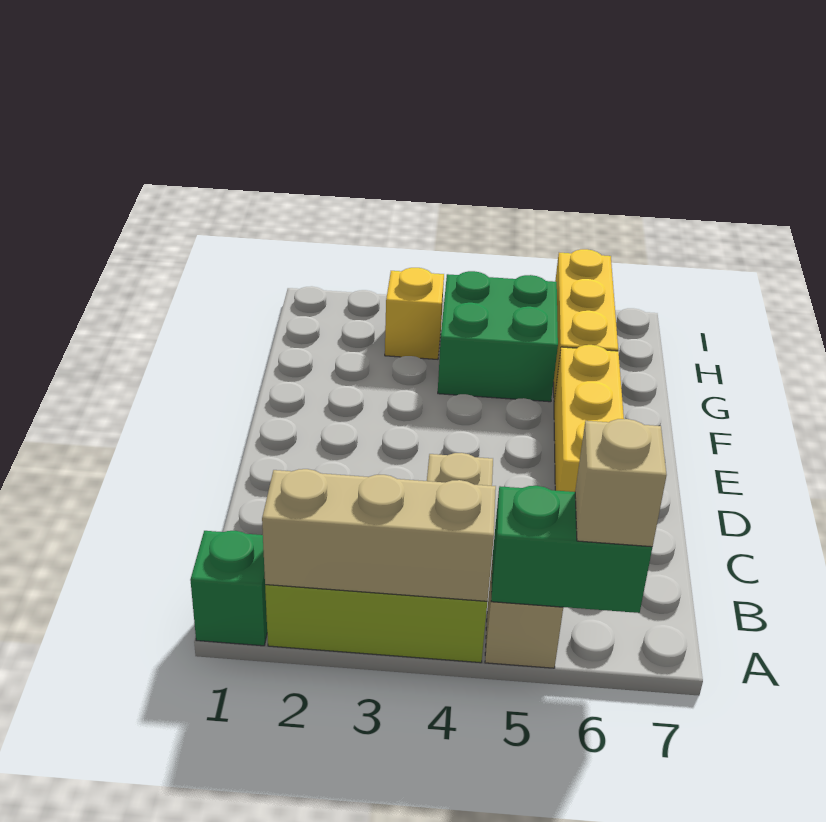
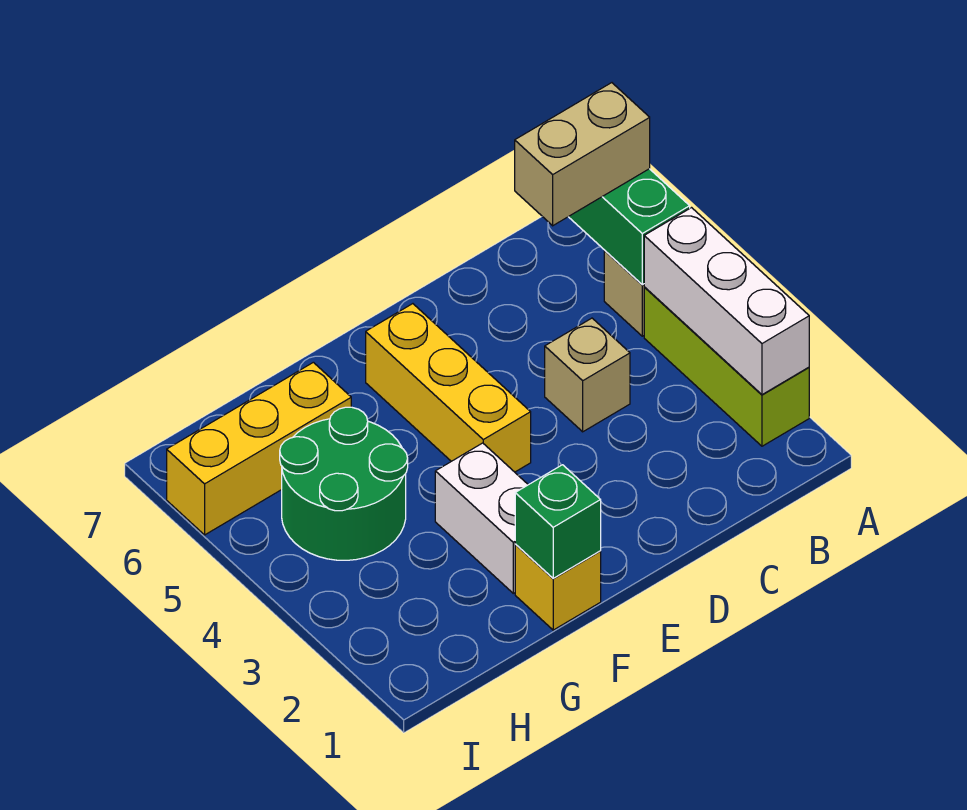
green 1x1 brick [190,531,267,646] -> green 1x1 brick moved to [515,465,601,578]
tan 1x3 brick [262,469,496,601] -> white 1x3 brick [644,208,809,395]
tan 1x1 brick [575,419,667,547] -> tan 1x2 brick [515,83,650,226]
yellow 1x3 brick [554,345,624,492] -> yellow 1x3 brick turned to [366,304,531,472]
none -> white 1x2 brick [435,443,528,593]
green 2x2 brick [438,271,558,402] -> green 2x2 round brick [280,407,408,560]
yellow 1x1 brick [385,268,444,359] -> yellow 1x1 brick moved to [515,544,601,630]

